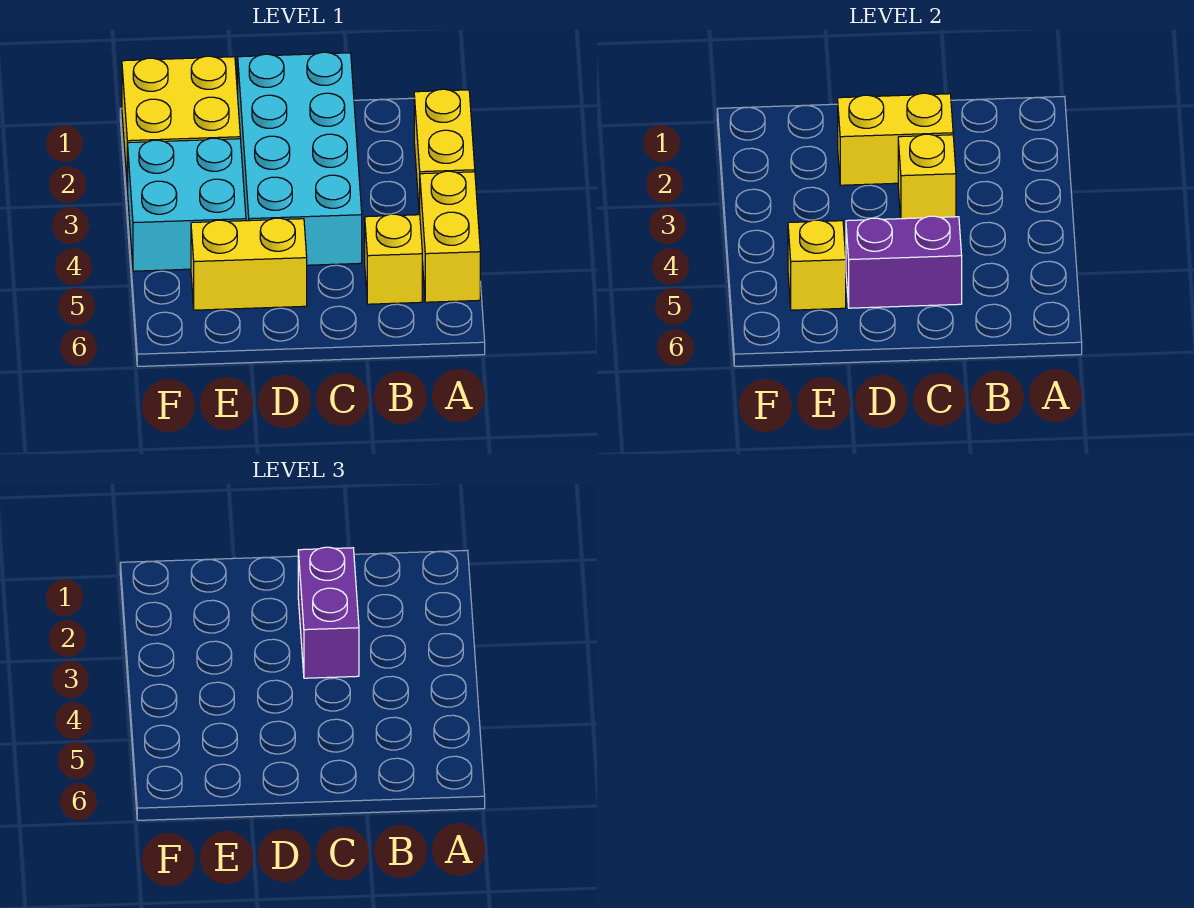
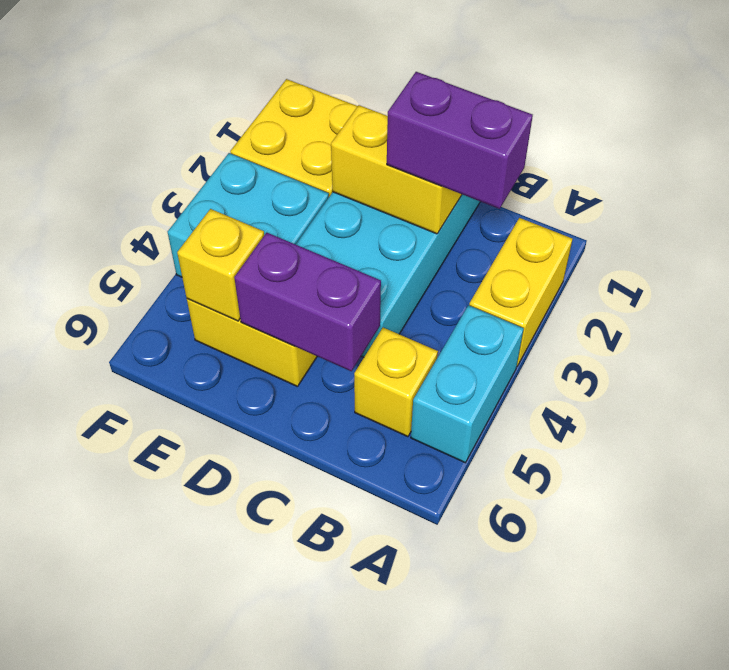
yellow 1x2 brick [420,171,480,302] -> cyan 1x2 brick [411,305,524,463]
purple 1x2 brick [298,547,359,678] -> purple 1x2 brick turned to [387,72,533,209]
yellow 1x1 brick [898,134,956,219] -> none

